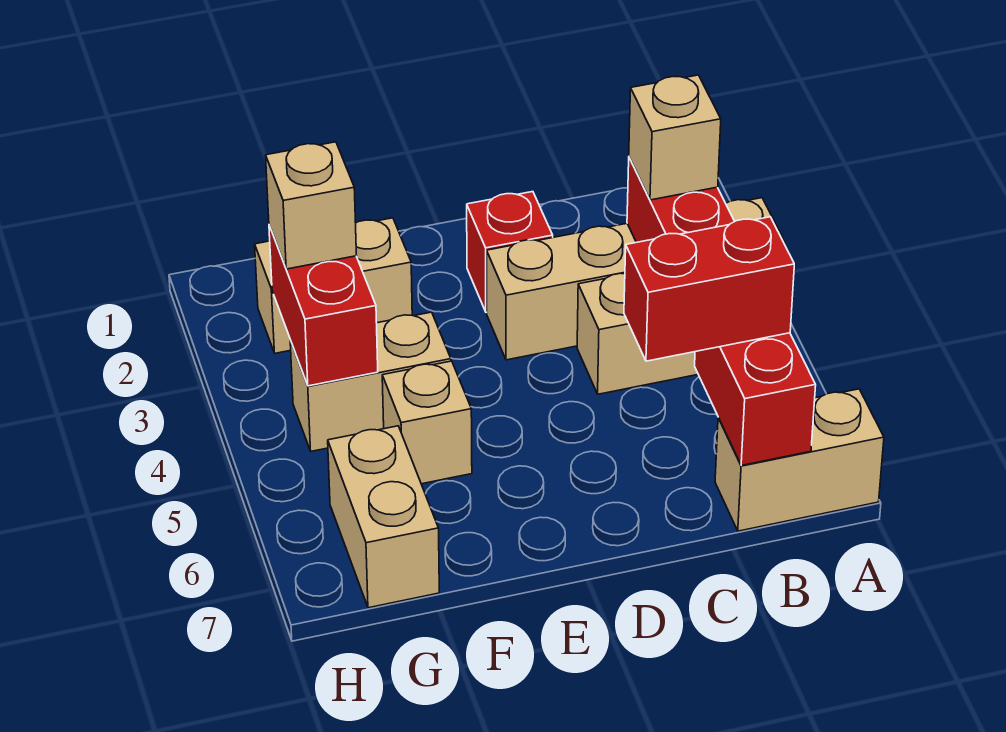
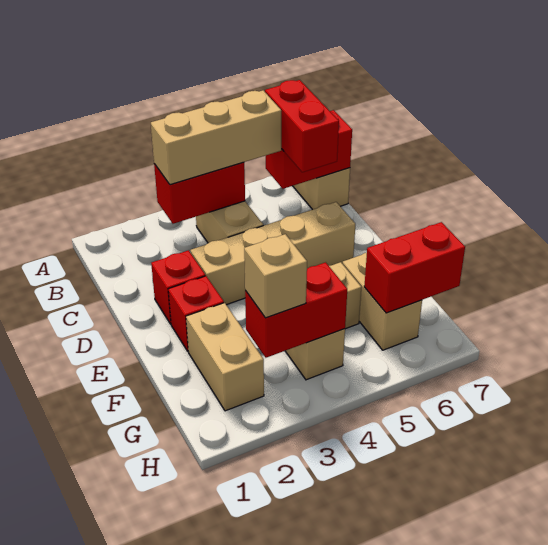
tan 1x4 brick [487,198,785,360] -> tan 1x4 brick turned to [190,202,355,305]
tan 1x1 brick [629,75,721,200] -> tan 1x3 brick [151,90,281,185]
none -> red 1x1 brick [168,276,224,351]
tan 1x2 brick [328,426,439,608] -> tan 1x2 brick turned to [343,253,422,350]
none -> red 1x2 brick [364,222,465,313]

